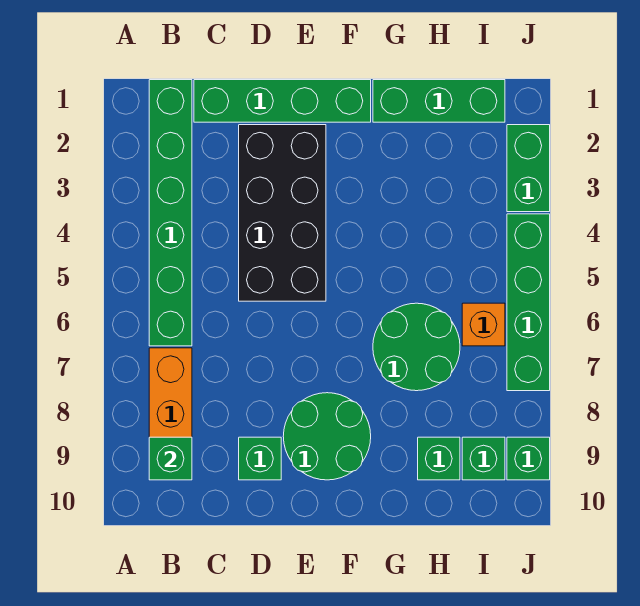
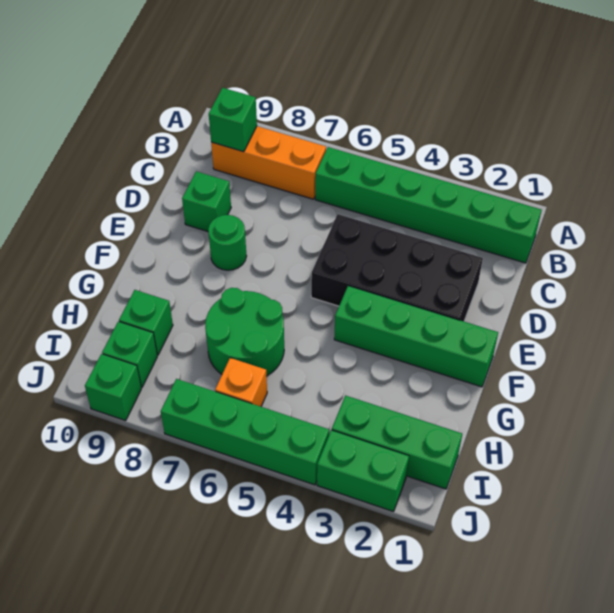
green 1x4 brick [194,80,371,122] -> green 1x4 brick turned to [334,286,498,387]
green 2x2 round brick [283,393,371,480] -> green 1x1 round brick [208,215,246,270]
green 1x3 brick [373,80,505,122] -> green 1x3 brick turned to [332,396,462,489]

